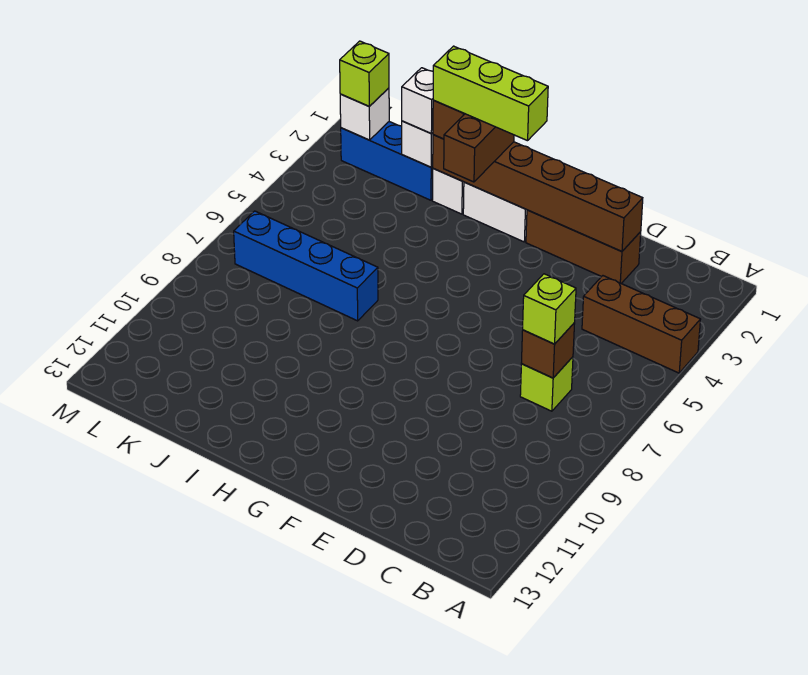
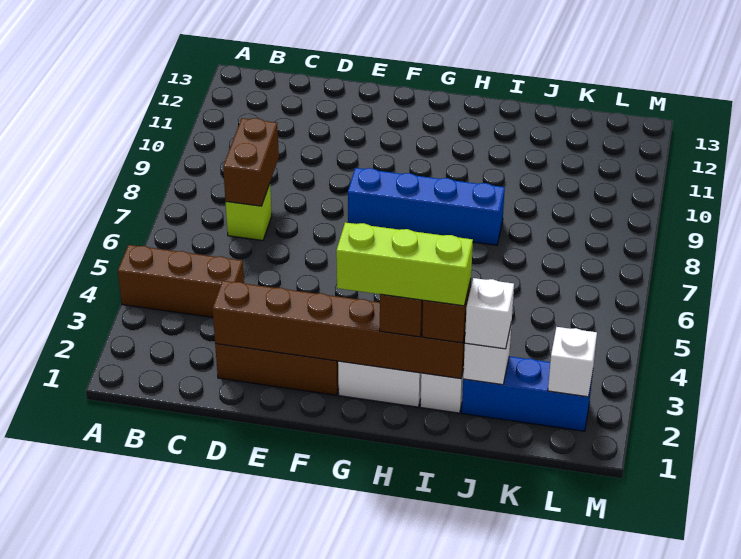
brown 1x1 brick [521,323,575,378] -> brown 1x2 brick [223,118,279,206]
lime 1x1 brick [523,274,576,344] -> none
blue 1x4 brick [234,211,378,321] -> blue 1x4 brick moved to [348,168,505,245]
lime 1x1 brick [340,41,389,106] -> none

